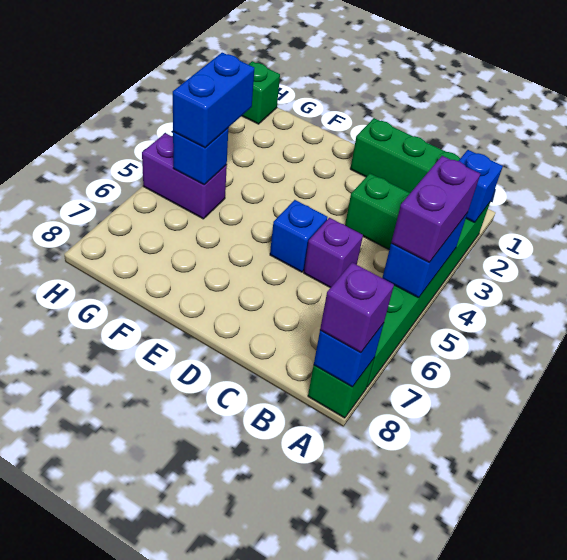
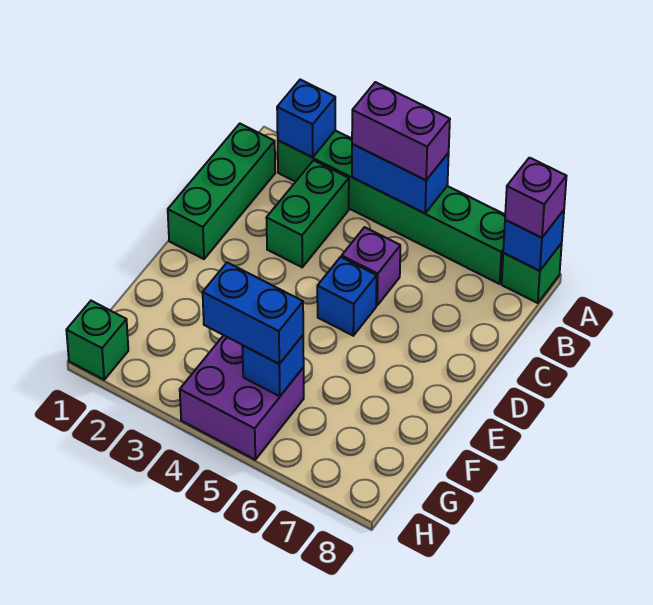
purple 1x2 brick [142,133,227,219] -> purple 2x2 brick [180,335,304,460]

